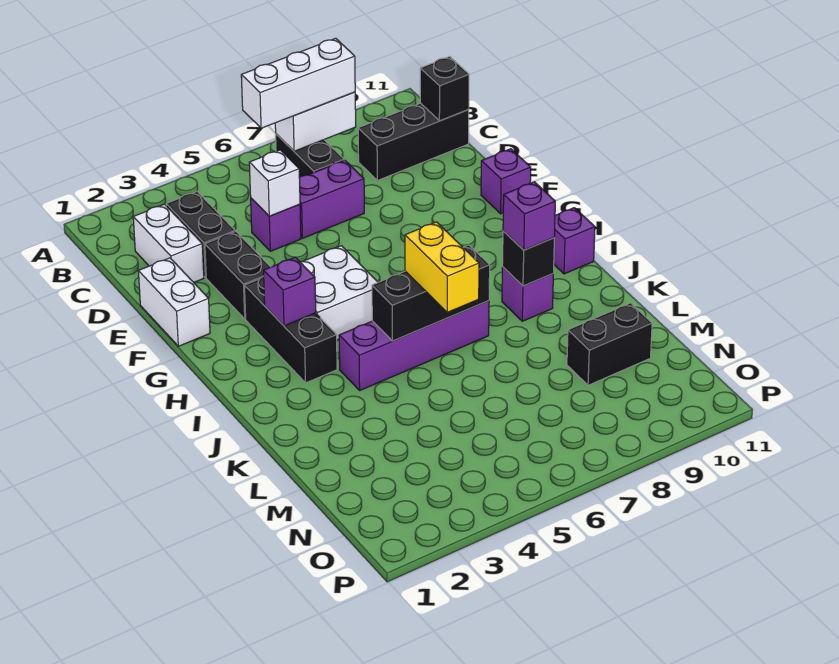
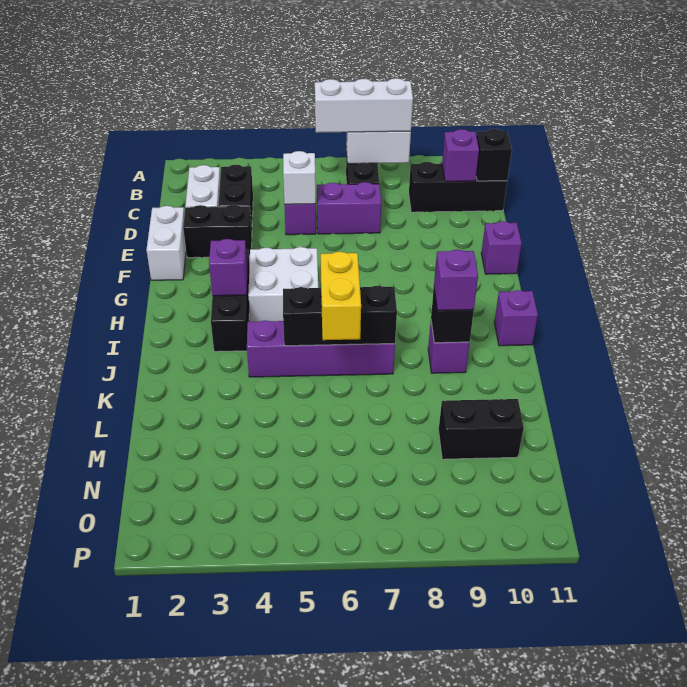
none -> purple 1x1 brick [442,129,479,182]
black 1x2 brick [205,231,270,319] -> black 1x2 brick turned to [183,205,252,258]

